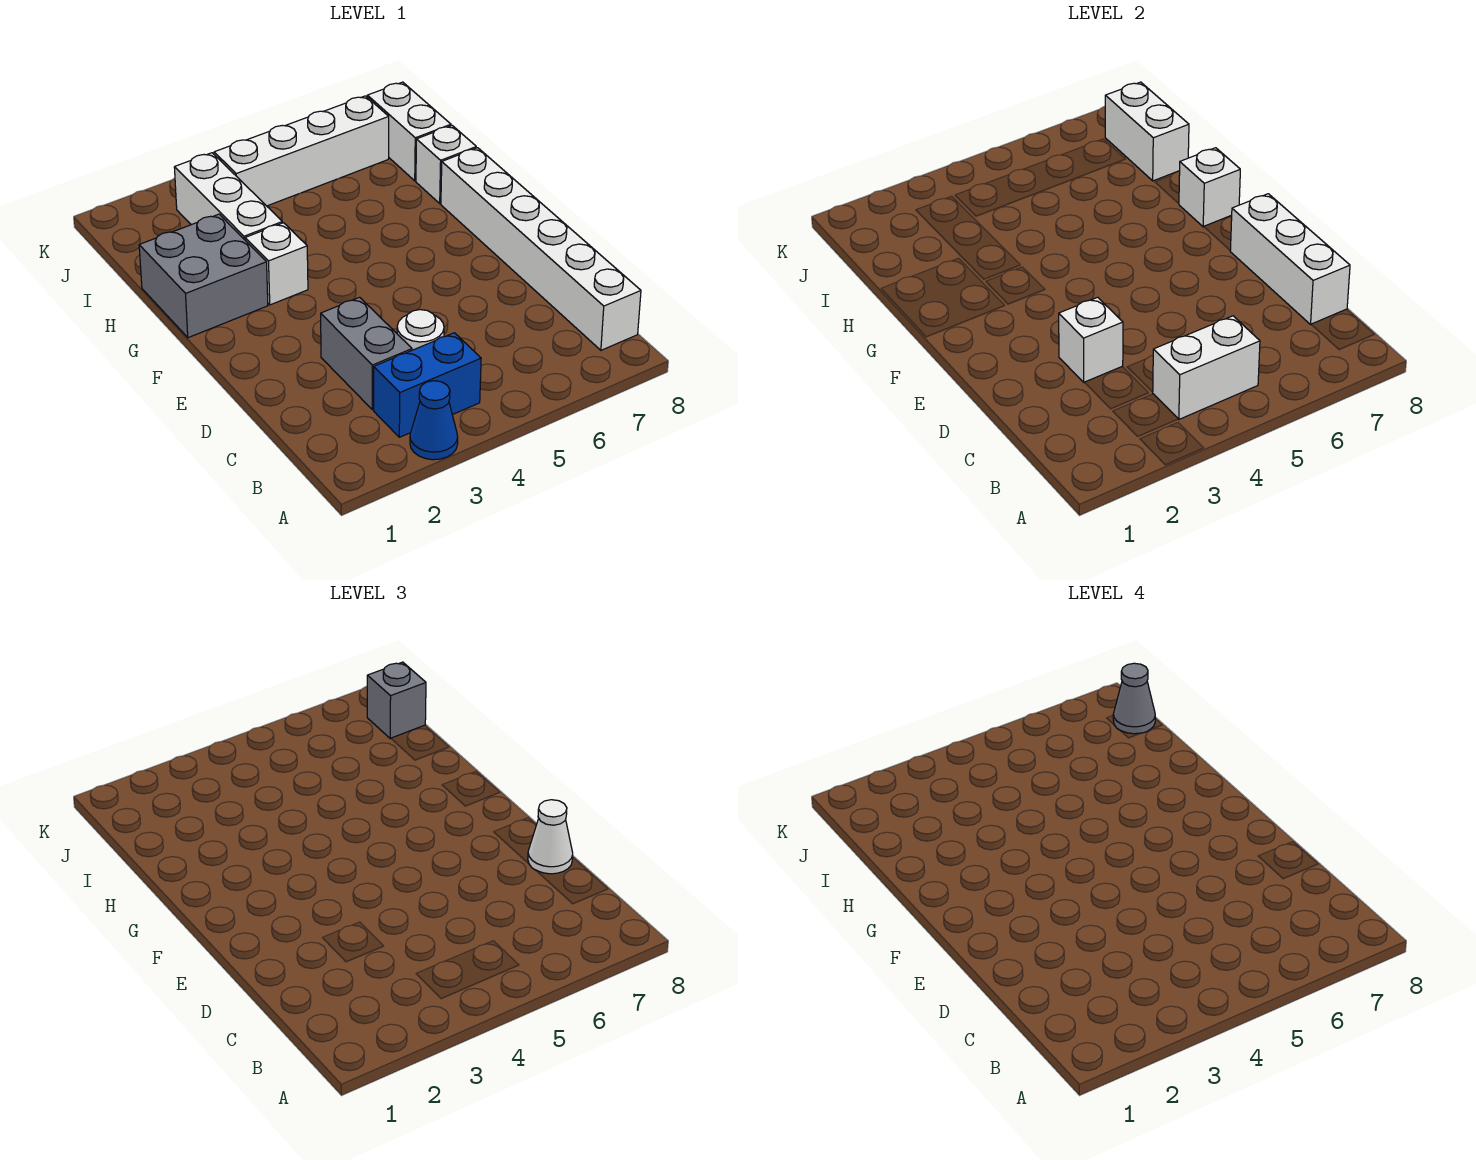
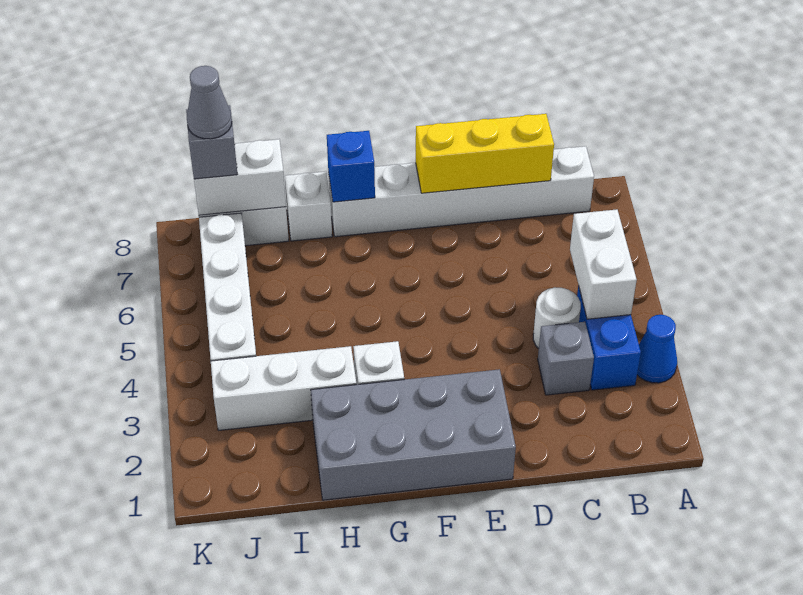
grey 1x2 brick [321,297,412,410] -> grey 1x1 brick [538,322,594,395]
white 1x3 brick [1230,194,1350,324] -> yellow 1x3 brick [416,114,554,193]
white 1x1 brick [1059,297,1123,383] -> none
white 1x1 cone [528,800,573,874] -> none
grey 2x2 brick [139,214,268,338] -> grey 2x4 brick [311,369,516,500]
white 1x1 brick [1179,148,1240,227] -> blue 1x1 brick [327,131,375,202]

